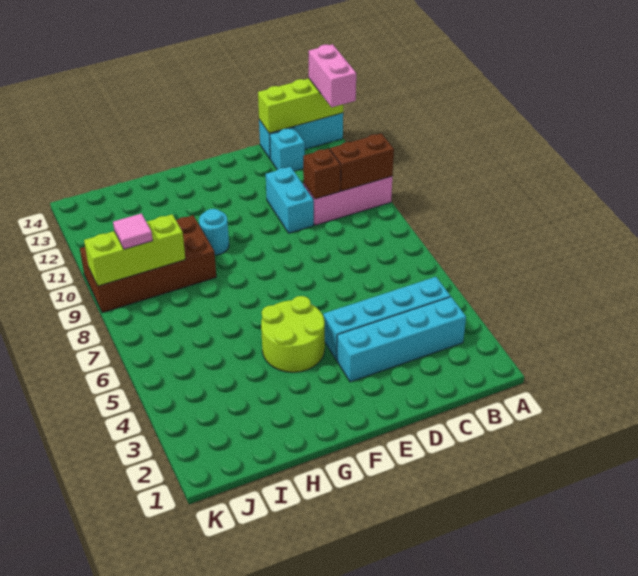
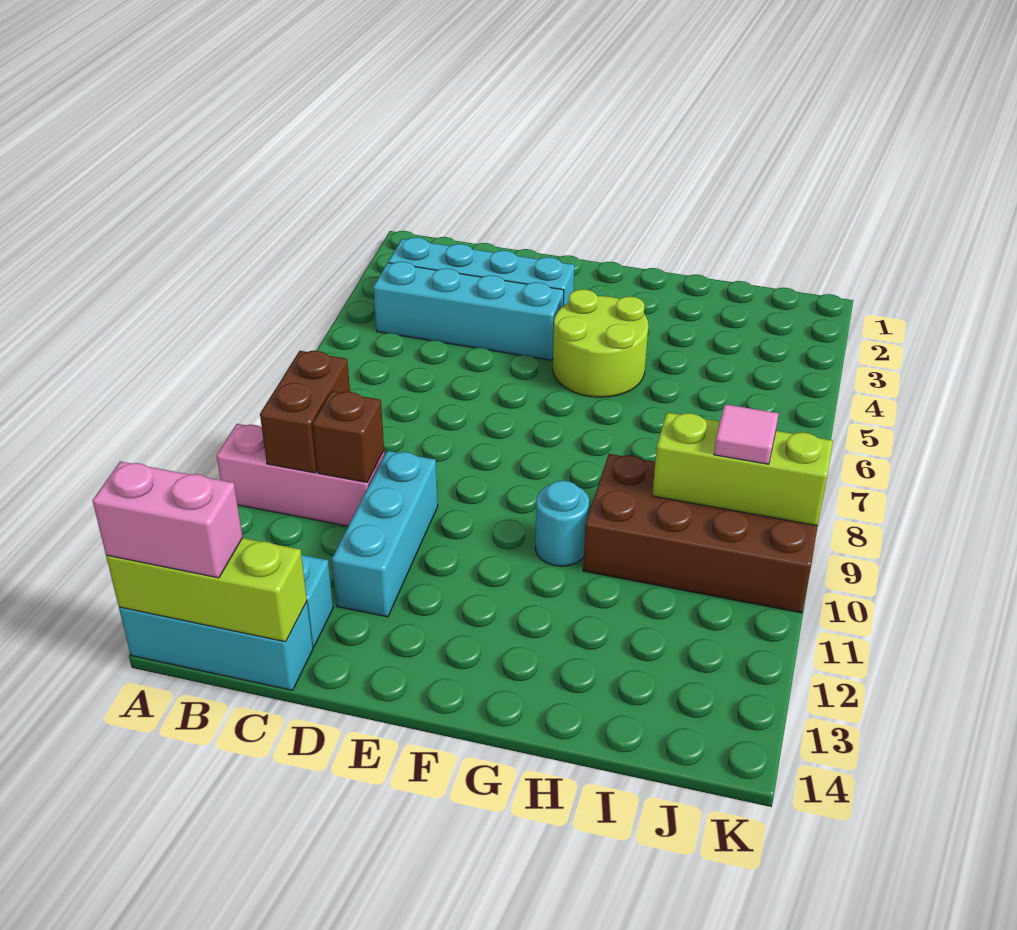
brown 1x2 brick [330,133,394,191] -> brown 1x2 brick turned to [260,351,350,473]
pink 1x2 brick [309,44,356,107] -> pink 1x2 brick turned to [92,461,243,578]
cyan 1x2 brick [266,167,314,233] -> cyan 1x3 brick [332,451,438,617]

